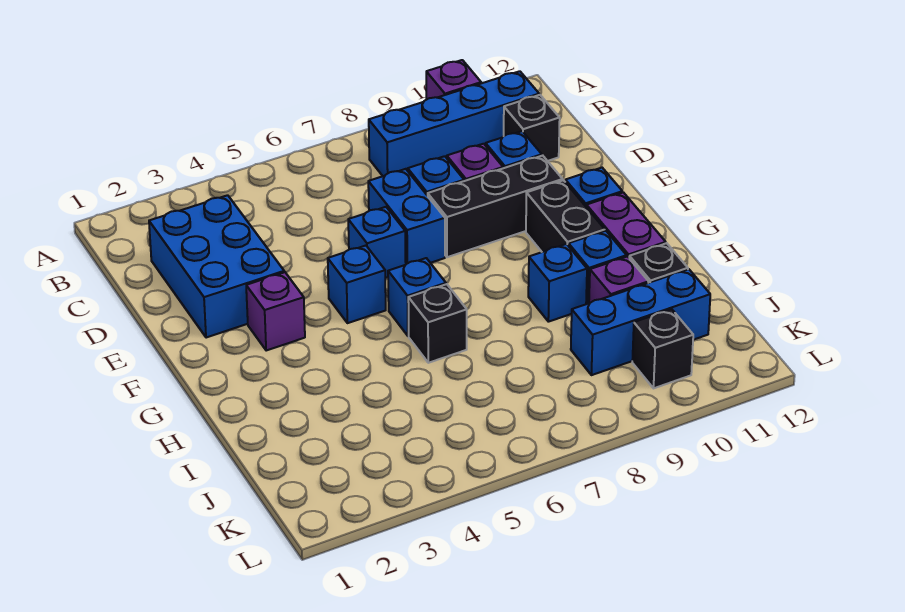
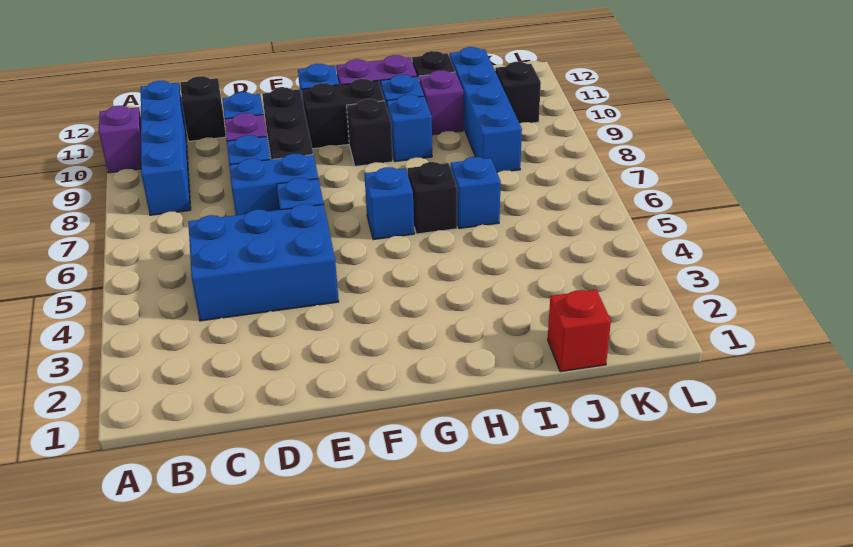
blue 2x3 brick [149,195,284,338] -> blue 2x3 brick moved to [188,204,339,321]
purple 1x1 brick [246,272,305,350] -> none
blue 1x1 brick [328,246,386,323] -> blue 1x1 brick moved to [451,157,501,228]
none -> black 1x1 brick [347,99,393,166]
none -> red 1x1 brick [548,290,611,372]
blue 1x3 brick [571,269,710,375] -> blue 1x4 brick [450,47,522,173]

